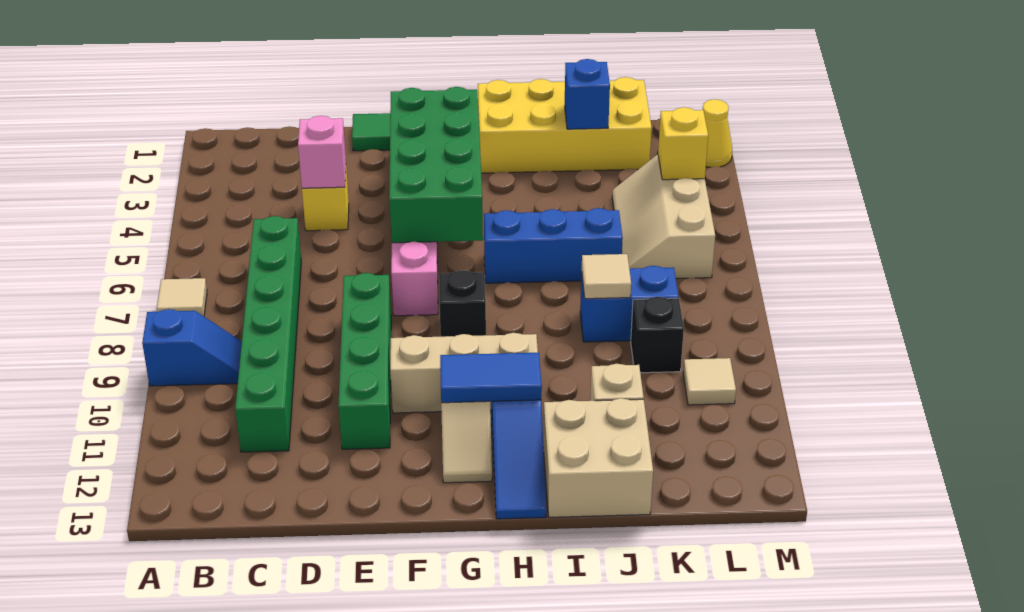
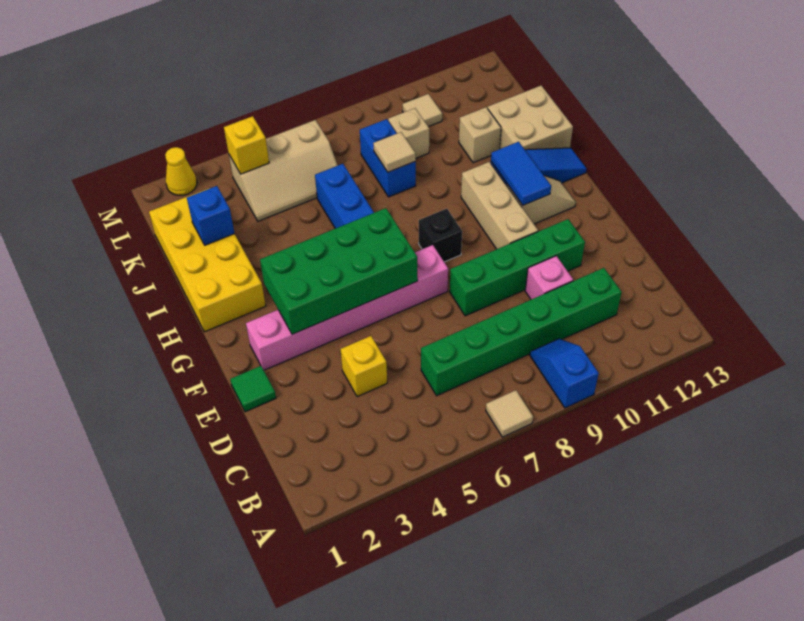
pink 1x1 brick [298,116,346,188] -> pink 1x1 brick moved to [525,256,573,299]
black 1x1 brick [631,297,684,373] -> tan 1x1 brick [388,108,429,158]

